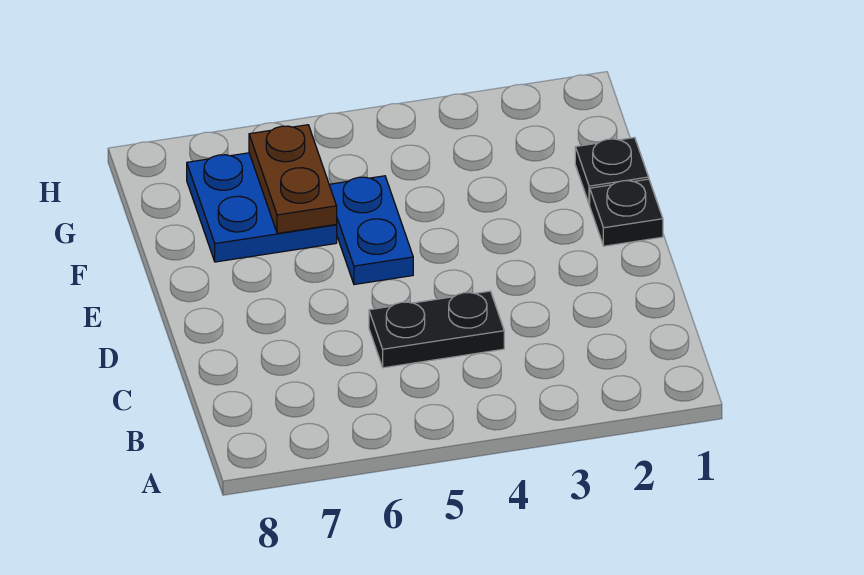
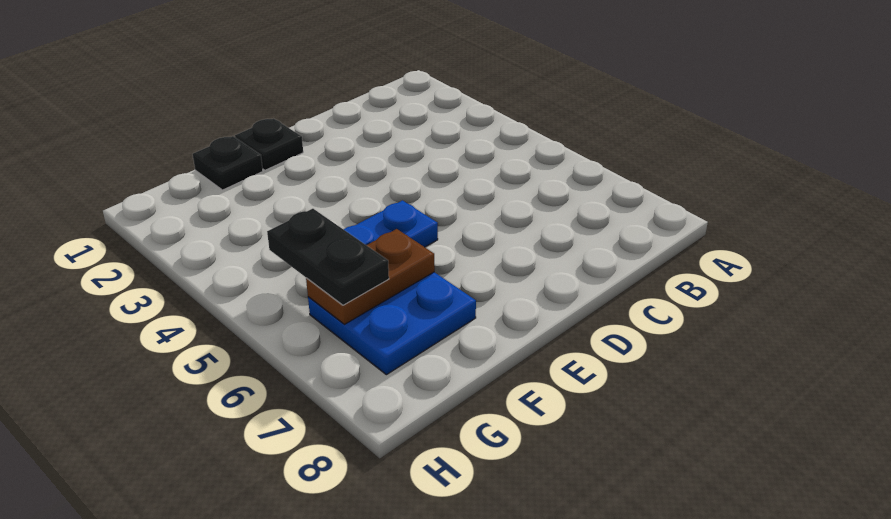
black 1x2 plate [369,291,504,368] -> black 1x2 plate moved to [267,209,389,305]

